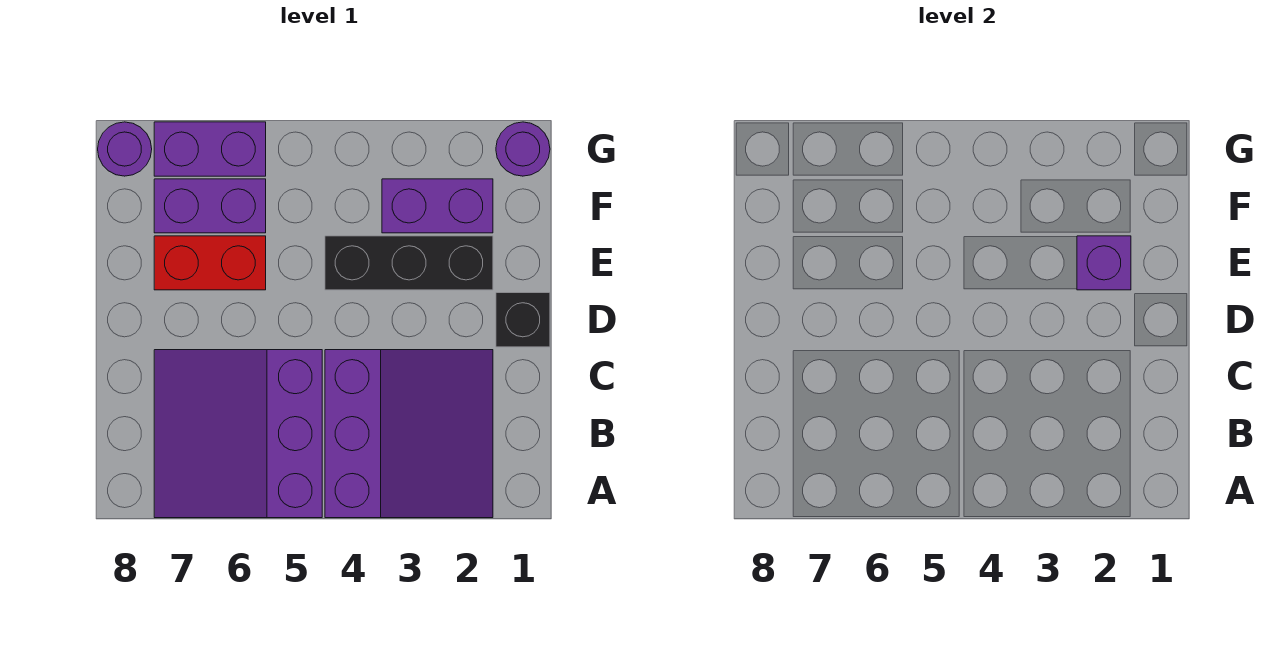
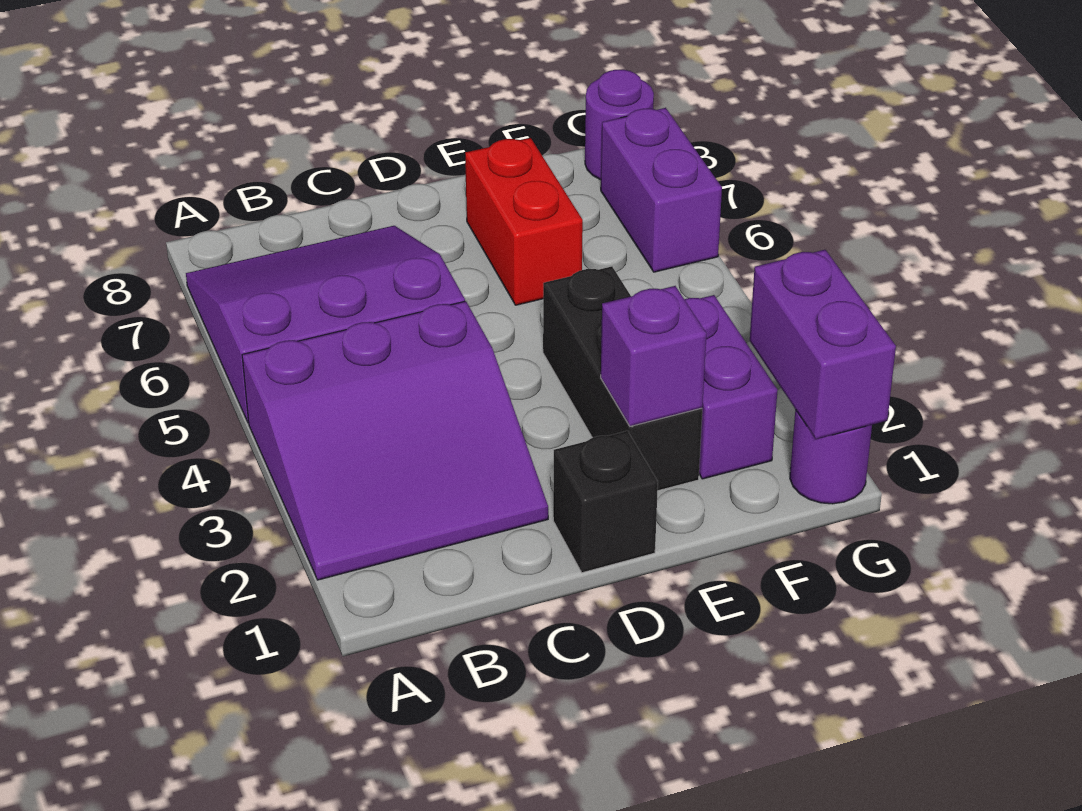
purple 1x2 brick [154,179,266,233] -> purple 1x2 brick moved to [750,250,896,439]

